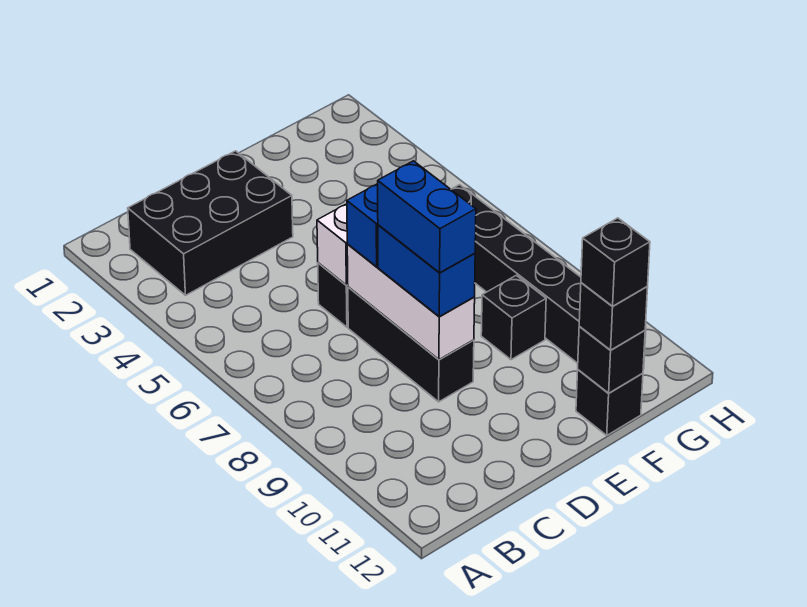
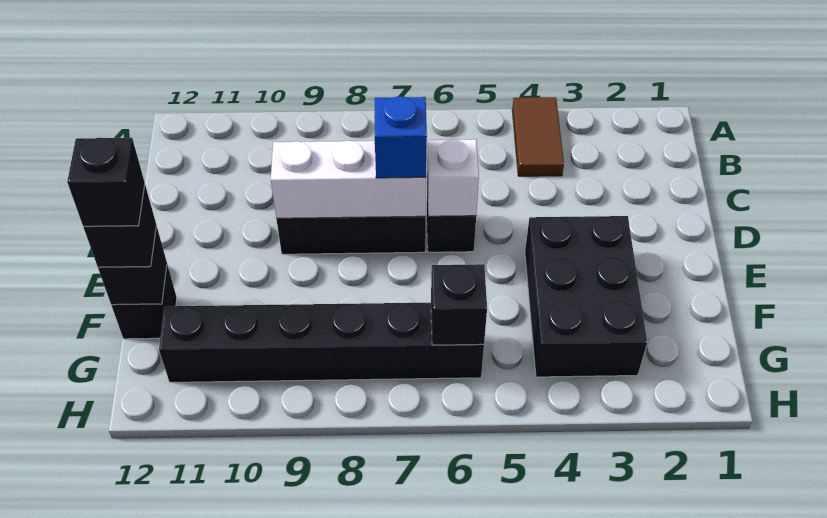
none -> brown 1x2 tile [512,97,564,176]
black 2x3 brick [128,151,293,295] -> black 2x3 brick moved to [525,216,647,377]
blue 1x2 brick [378,225,475,317] -> none
blue 1x2 brick [378,161,476,273] -> none
black 1x1 brick [481,275,546,360] -> black 1x1 brick moved to [431,264,487,345]

